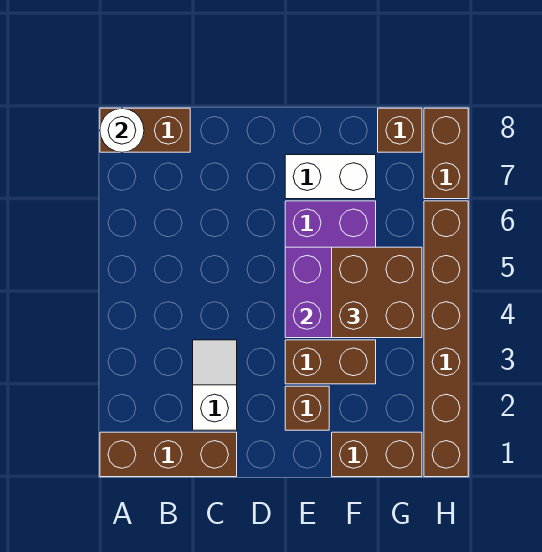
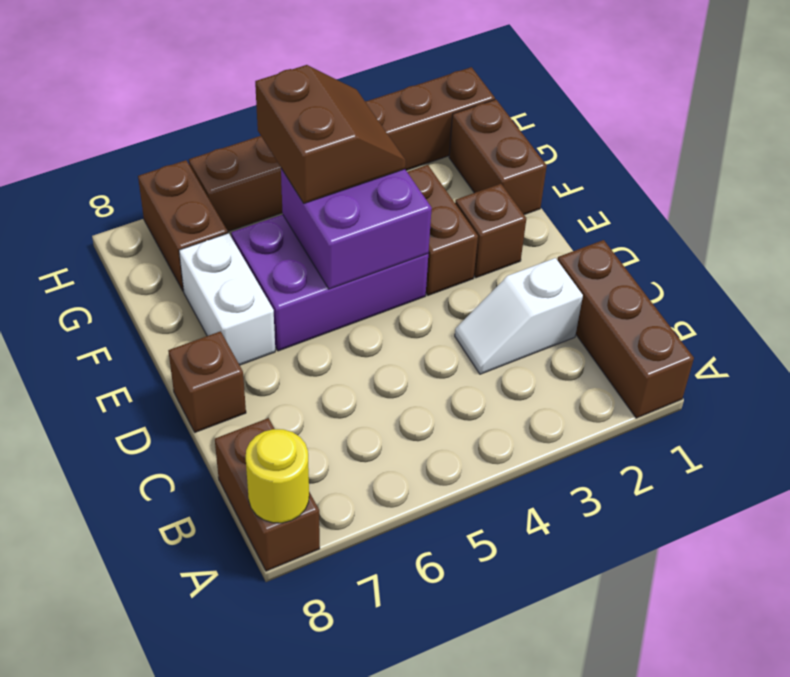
white 1x1 round brick [100,108,144,152] -> yellow 1x1 round brick [246,429,309,523]
brown 2x2 brick [332,247,422,338] -> brown 2x2 slope [255,65,406,203]
brown 1x1 brick [378,108,422,152] -> brown 1x1 brick moved to [168,331,246,432]
brown 1x2 brick [424,108,468,199] -> brown 1x2 brick turned to [138,160,228,291]

